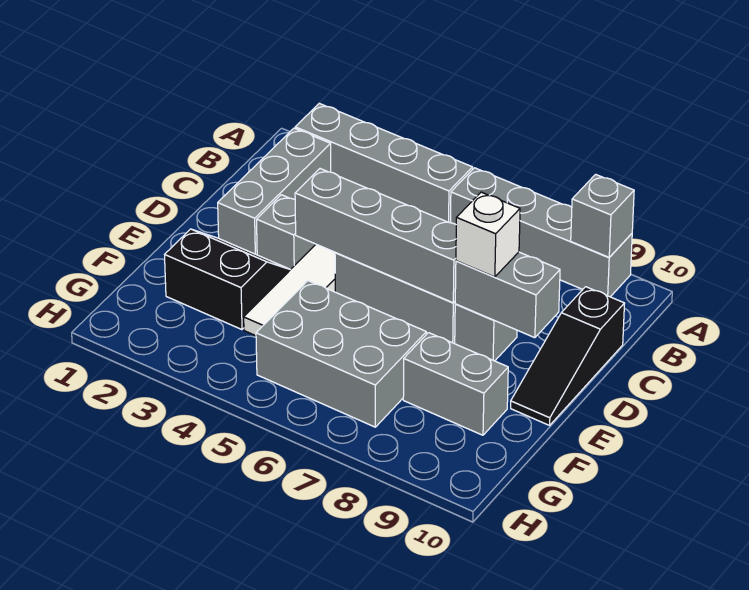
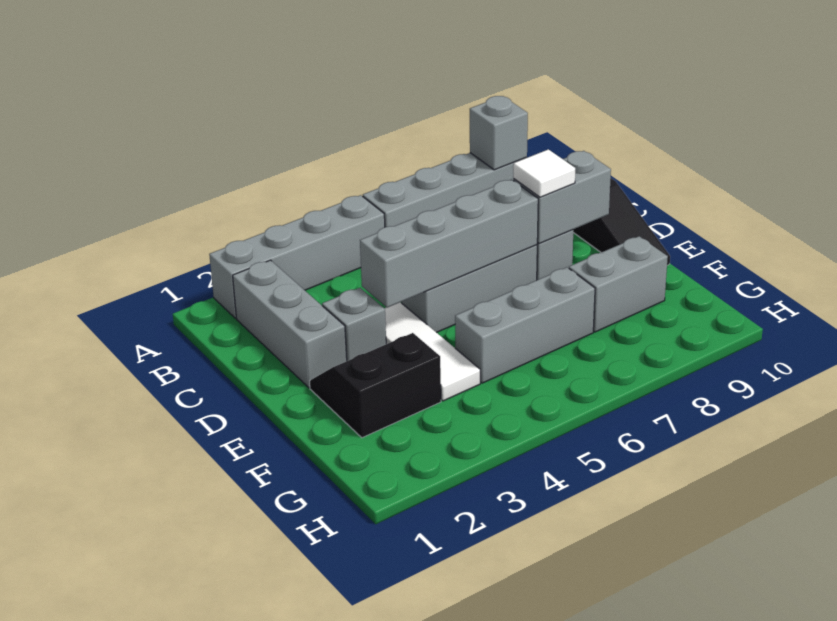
white 1x1 brick [456,192,520,277] -> white 1x1 tile [513,149,575,197]
grey 2x3 brick [256,281,426,427] -> grey 1x3 brick [455,267,595,383]

